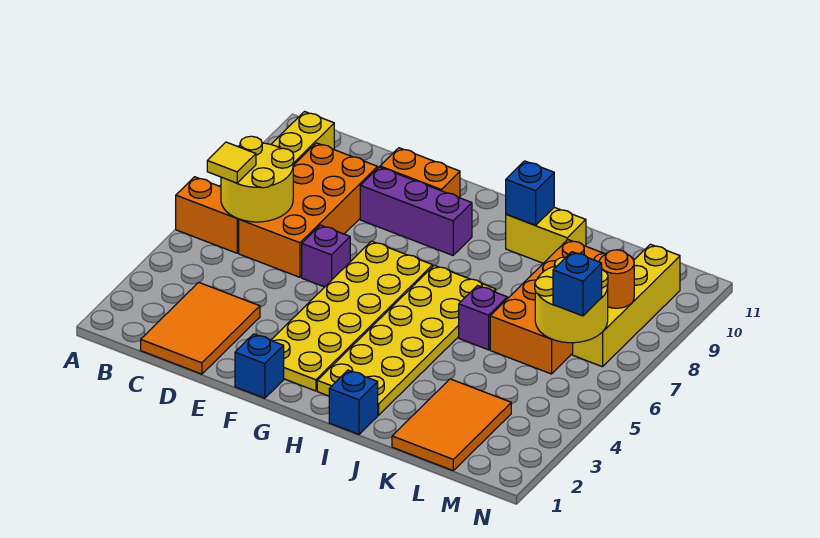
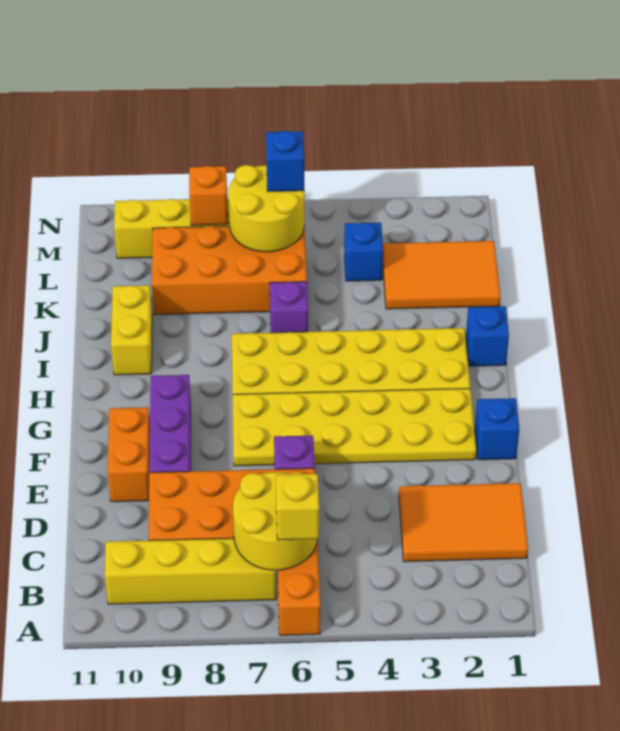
yellow 1x1 tile [207,142,256,183] -> yellow 1x1 brick [276,474,319,540]
blue 1x1 brick [506,161,554,225] -> blue 1x1 brick moved to [344,222,383,281]
orange 1x1 round brick [599,250,634,308] -> orange 1x1 brick [189,166,228,225]

